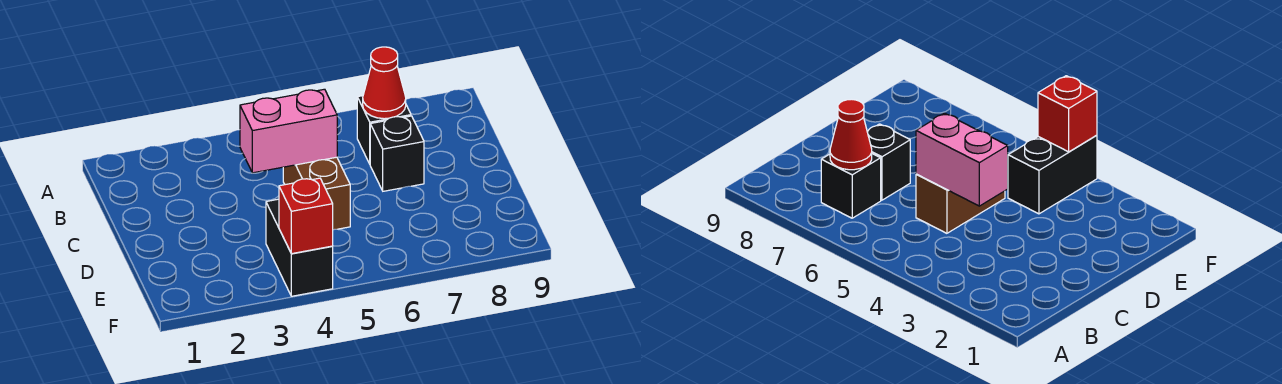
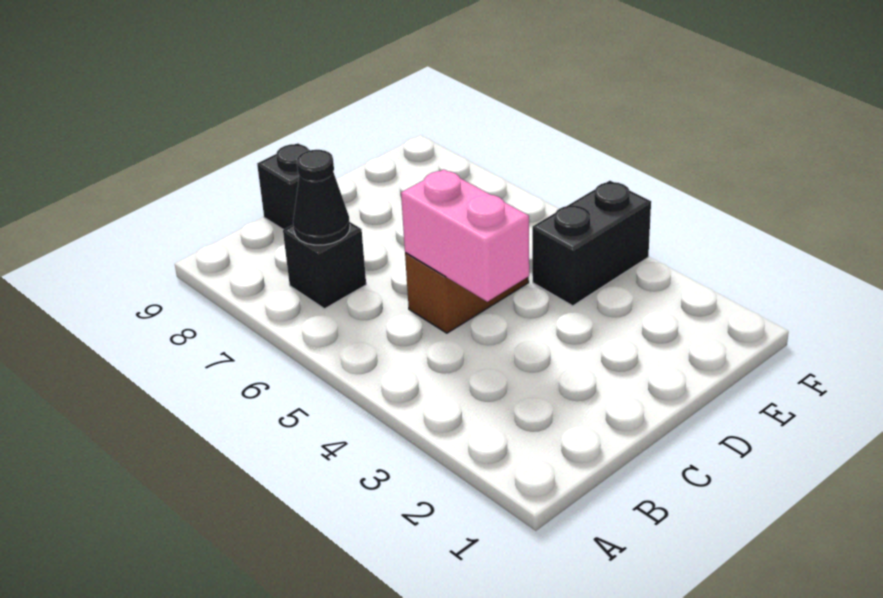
red 1x1 cone [363,47,406,119] -> black 1x1 cone [293,150,350,245]
black 1x1 brick [370,116,424,191] -> black 1x1 brick moved to [257,143,310,230]
red 1x1 brick [279,178,333,254] -> none

